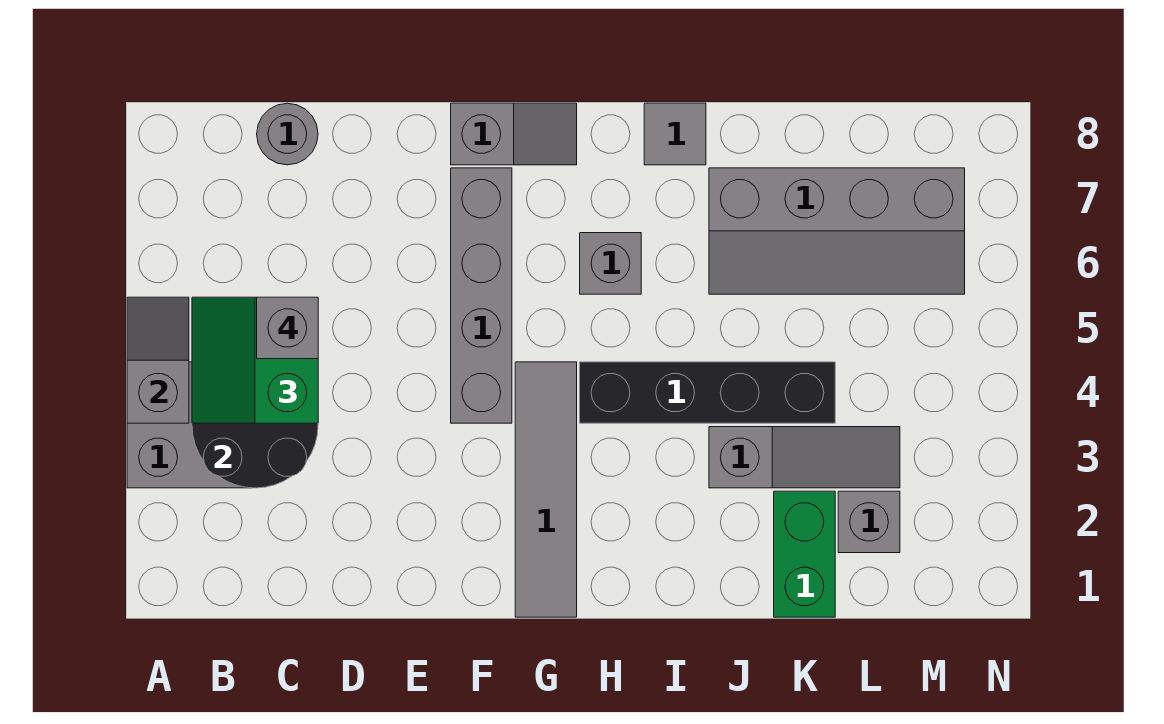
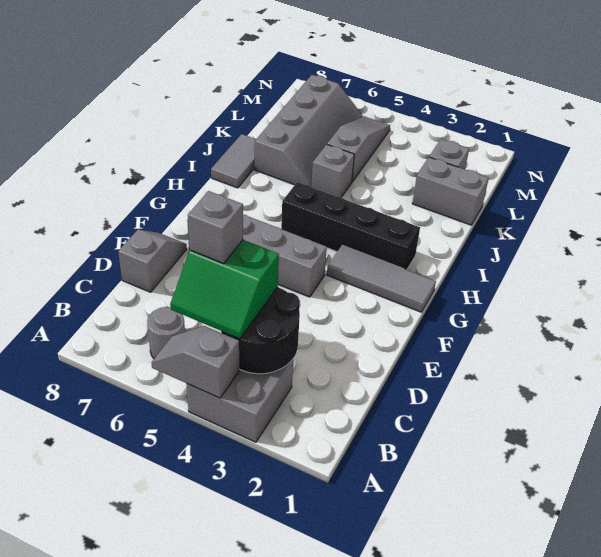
grey 1x1 round brick [257,103,318,165] -> grey 1x1 round brick moved to [147,307,185,358]
grey 1x2 slope [451,103,577,165] -> grey 1x2 slope moved to [118,230,187,292]
grey 1x4 tile [515,362,577,617] -> grey 1x3 tile [327,245,436,312]
black 1x4 brick [580,362,835,423] -> black 1x4 brick turned to [281,182,420,270]
grey 1x1 brick [580,233,641,294] -> grey 1x1 brick moved to [311,144,354,197]
grey 1x1 tile [644,103,706,165] -> grey 1x2 tile [211,134,256,188]
grey 1x3 slope [709,427,900,488] -> grey 1x3 slope moved to [327,116,390,182]
green 1x2 brick [774,491,835,617] -> grey 1x2 brick [412,157,489,225]

